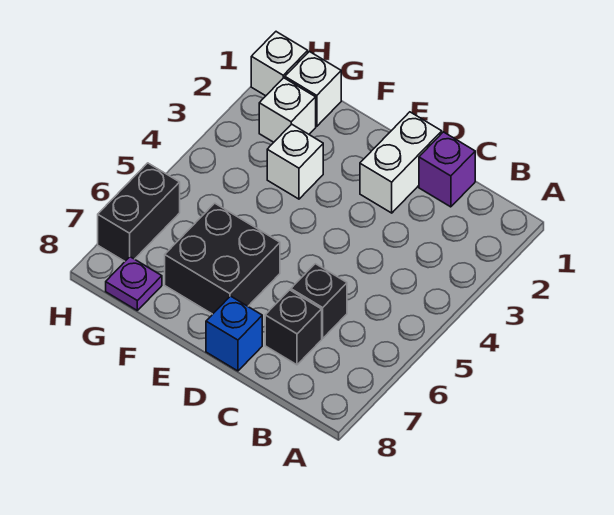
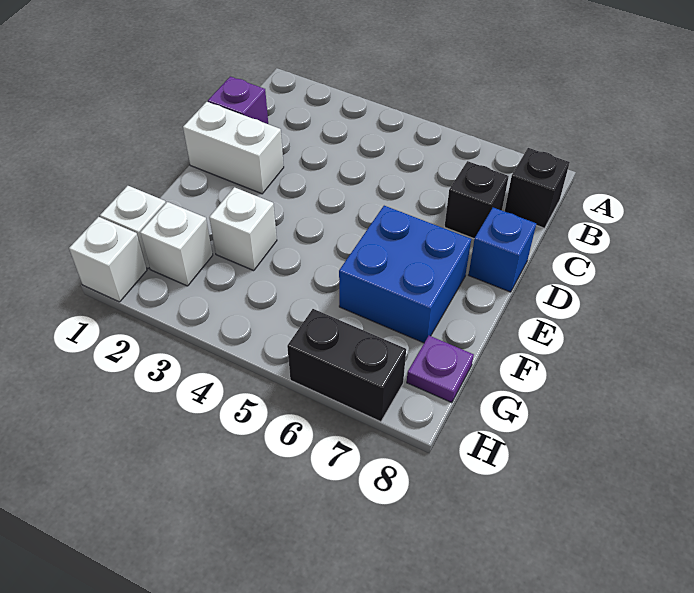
black 1x1 brick [291,264,347,338] -> black 1x1 brick moved to [505,148,570,228]
black 2x2 brick [165,203,280,314] -> blue 2x2 brick [339,206,471,343]

